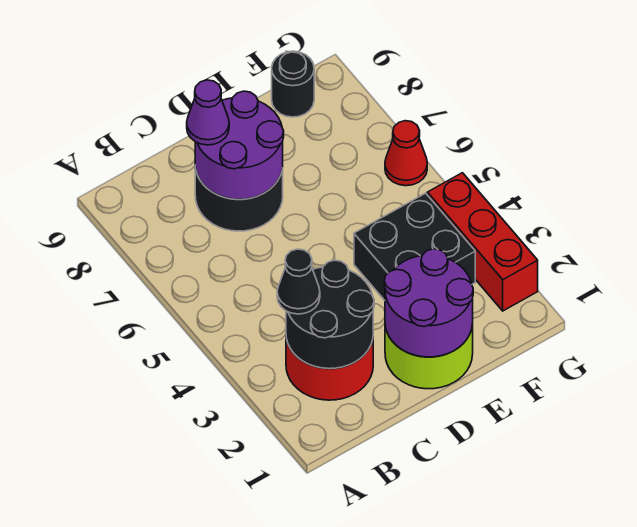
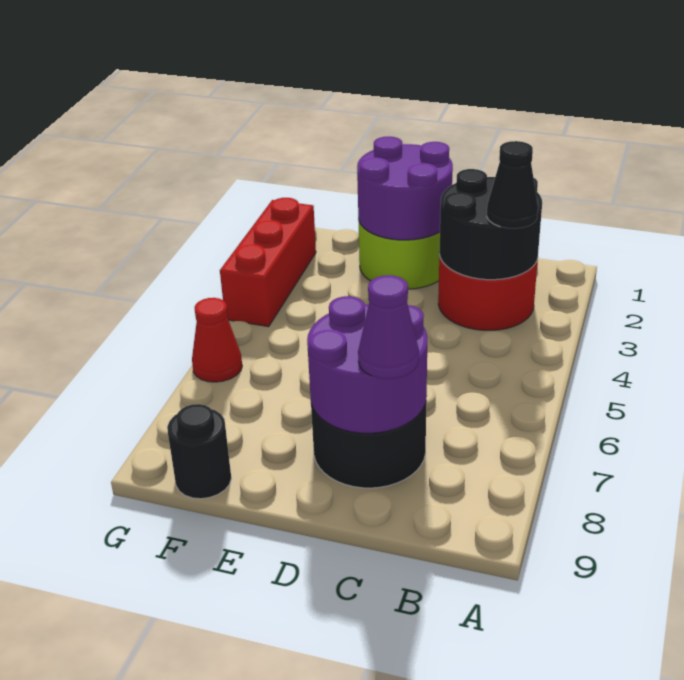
black 2x2 brick [354,193,475,300] -> none

